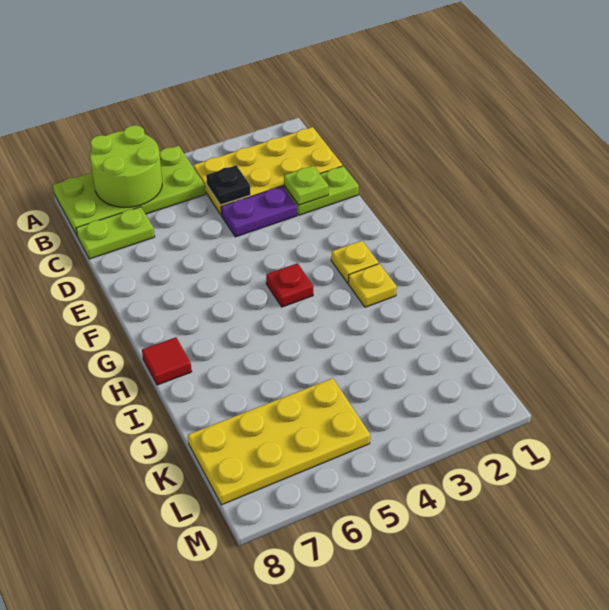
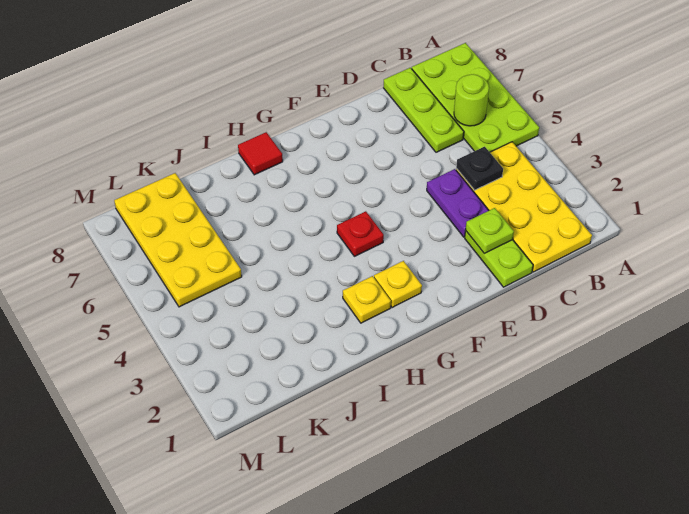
lime 2x2 round brick [90,125,162,207] -> lime 1x1 round brick [454,74,489,126]
lime 1x2 plate [76,207,155,259] -> lime 1x3 plate [383,68,464,152]

